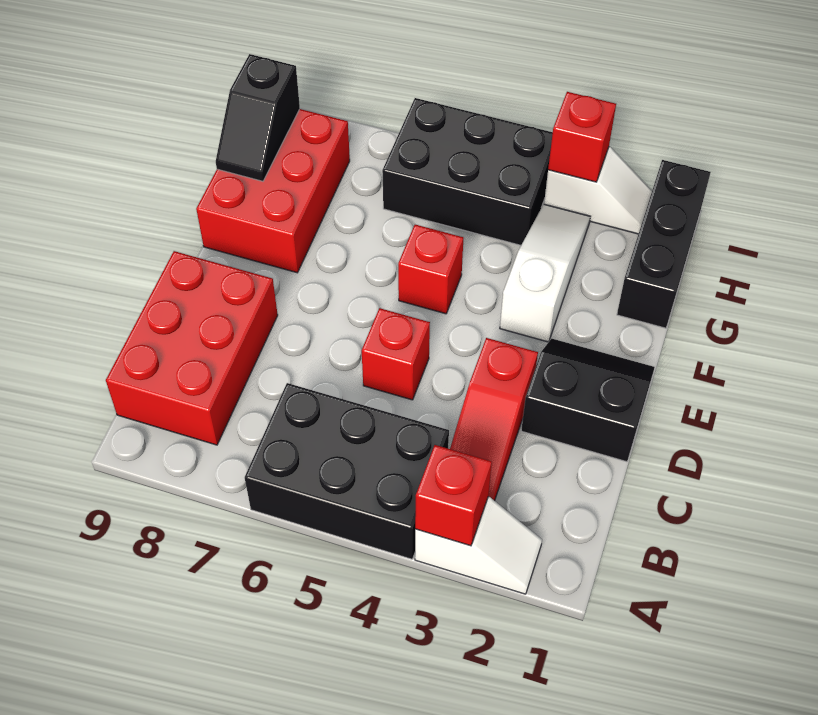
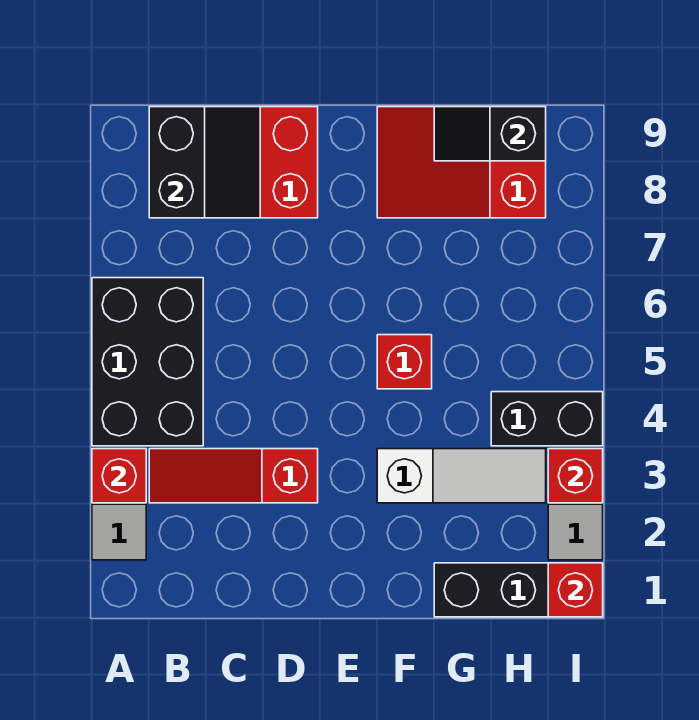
black 2x2 slope [521,339,655,462] -> black 2x2 slope moved to [149,107,260,218]
red 1x1 brick [362,308,430,400] -> red 1x1 brick moved to [548,563,603,617]
red 2x3 brick [196,109,350,273] -> red 2x3 slope [377,107,546,218]
black 2x3 brick [382,98,553,245] -> black 1x2 brick [491,392,603,446]

